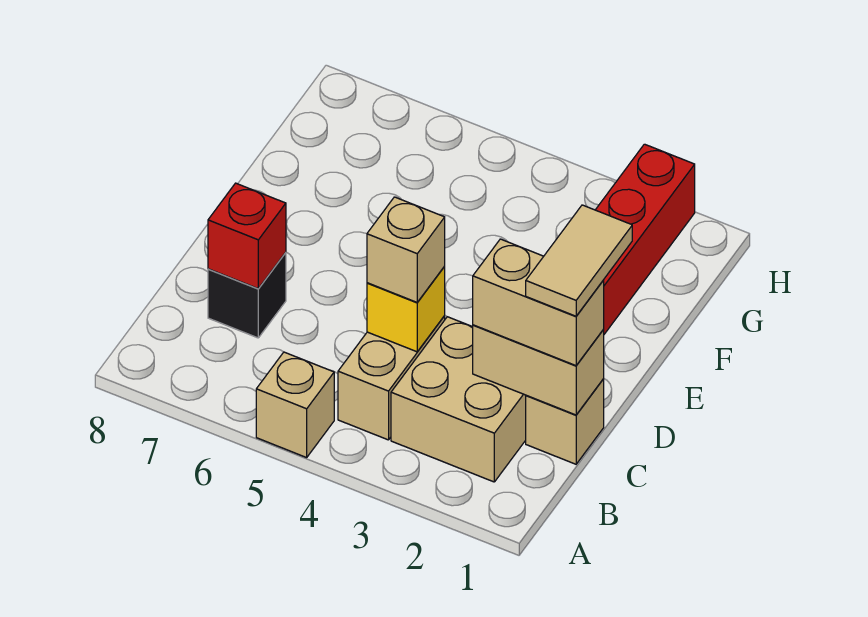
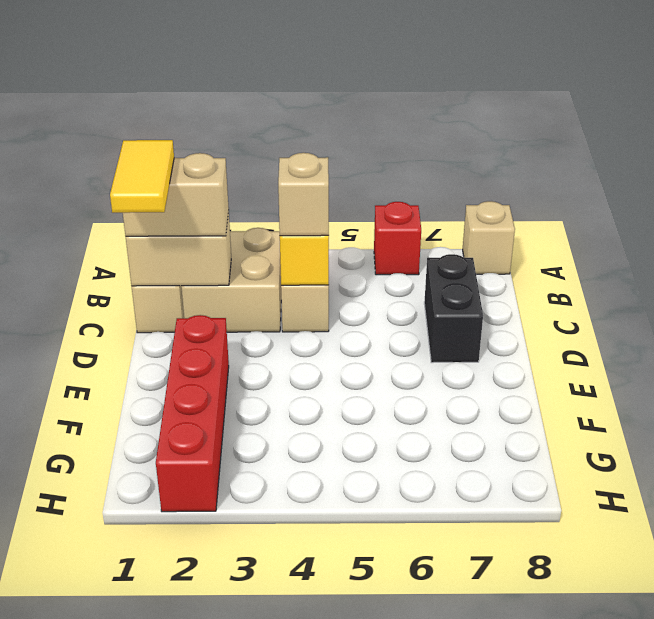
tan 1x1 brick [256,352,334,458] -> tan 1x1 brick moved to [463,201,515,274]
tan 1x2 tile [526,205,632,316] -> yellow 1x2 tile [110,140,174,213]
black 1x1 brick [208,253,286,338] -> black 1x2 brick [424,254,483,363]
red 1x1 brick [208,183,286,289] -> red 1x1 brick moved to [374,202,421,275]

